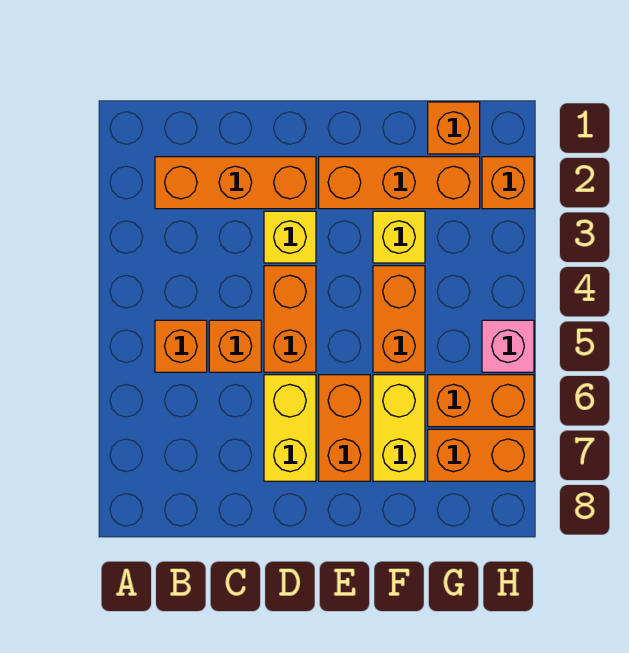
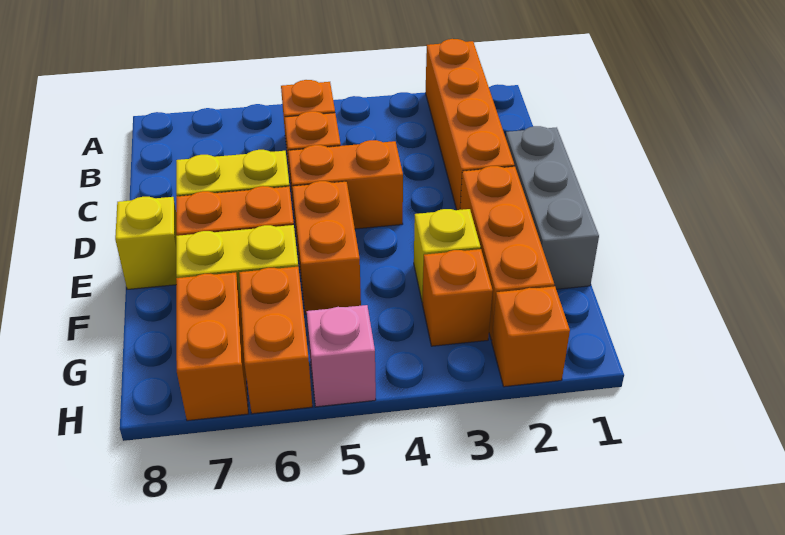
orange 1x3 brick [155,157,316,209] -> orange 1x4 brick [426,39,515,210]
none -> grey 1x3 brick [506,126,599,289]
yellow 1x1 brick [264,211,316,263] -> yellow 1x1 brick moved to [115,197,177,289]
orange 1x2 brick [373,266,425,372] -> orange 1x2 brick turned to [292,181,361,314]
orange 1x1 brick [428,102,480,154] -> orange 1x1 brick moved to [422,249,493,346]

